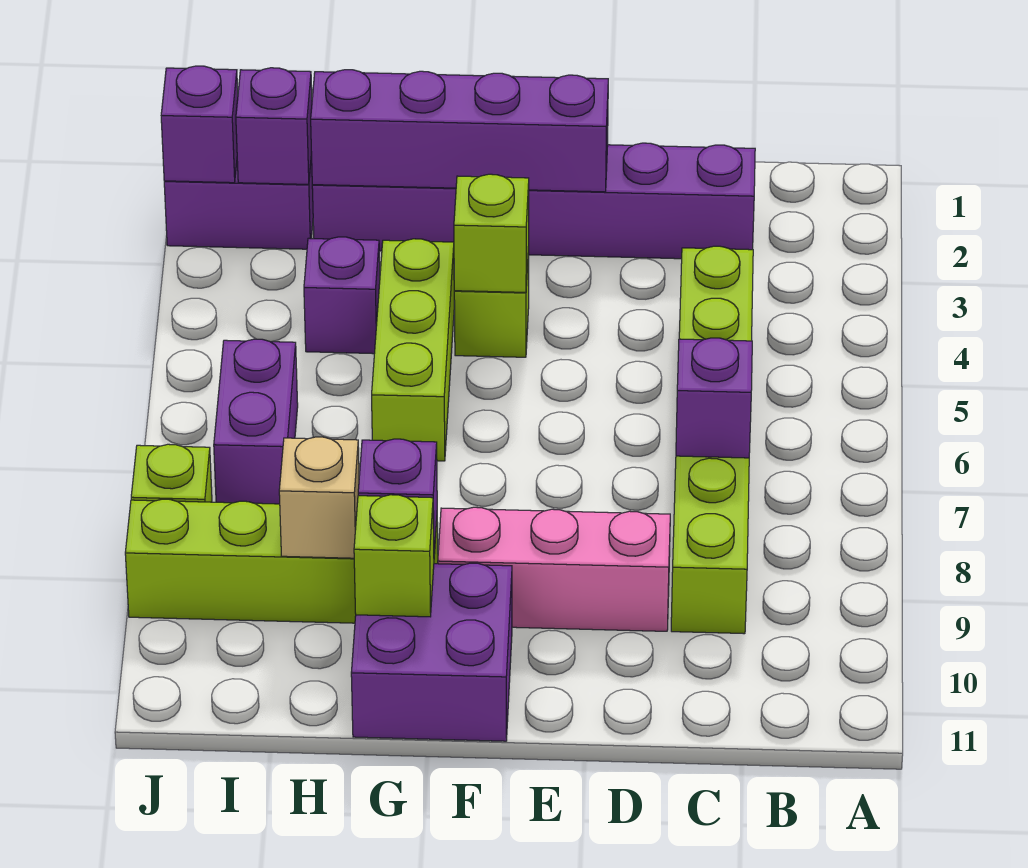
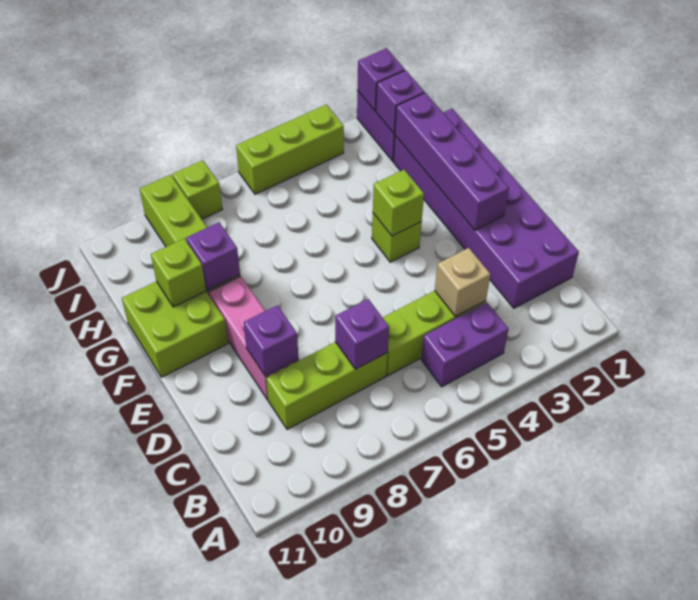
purple 1x6 brick [312,143,755,259] -> purple 2x6 brick [393,109,579,308]
purple 2x2 brick [351,563,512,741] -> lime 2x2 brick [122,281,228,377]
lime 1x3 brick [372,239,454,461] -> lime 1x3 brick moved to [236,105,344,194]
purple 1x1 brick [304,237,380,354] -> purple 1x1 brick moved to [244,305,298,376]
tan 1x1 brick [279,437,359,558] -> tan 1x1 brick moved to [435,248,490,317]
purple 1x2 brick [214,339,298,504] -> purple 1x2 brick moved to [421,302,508,387]

